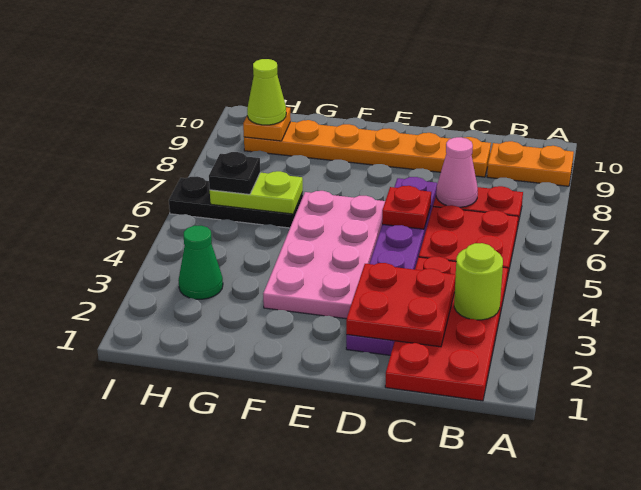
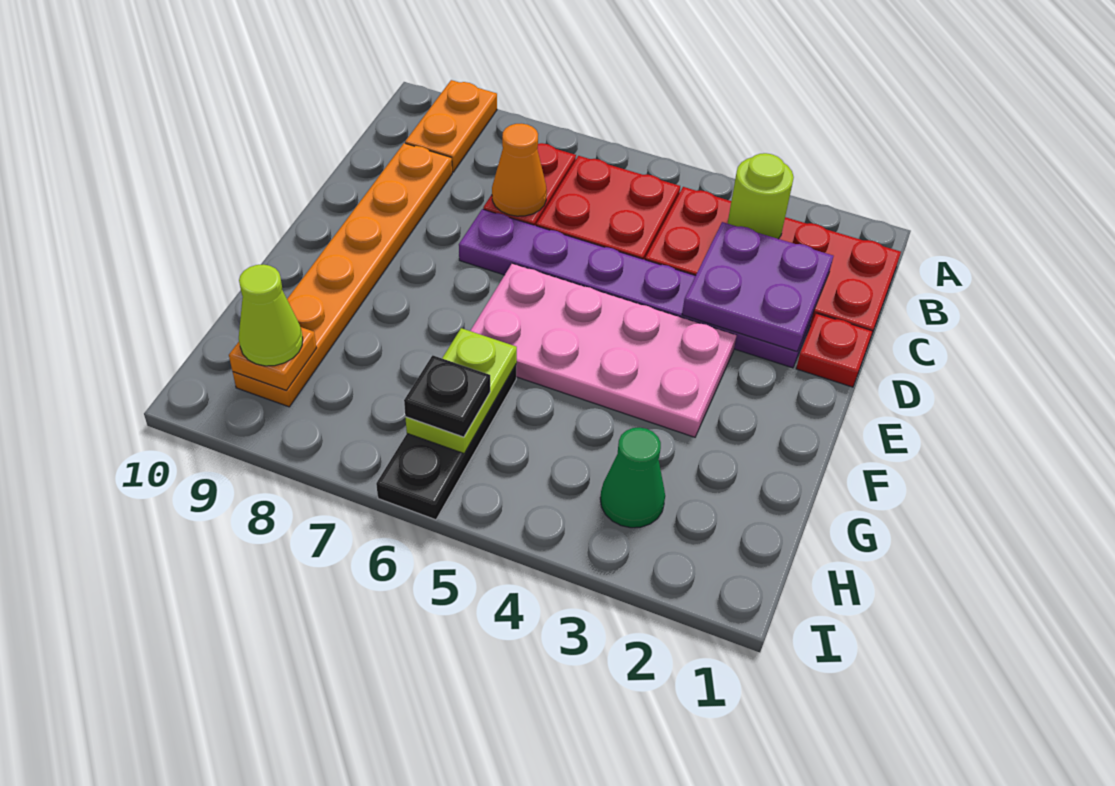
red 2x2 plate [346,263,456,347] -> purple 2x2 plate [682,222,833,351]
pink 1x1 cone [436,137,478,207] -> orange 1x1 cone [492,124,547,216]
red 1x1 plate [382,186,431,229] -> red 1x1 plate moved to [796,313,872,387]

